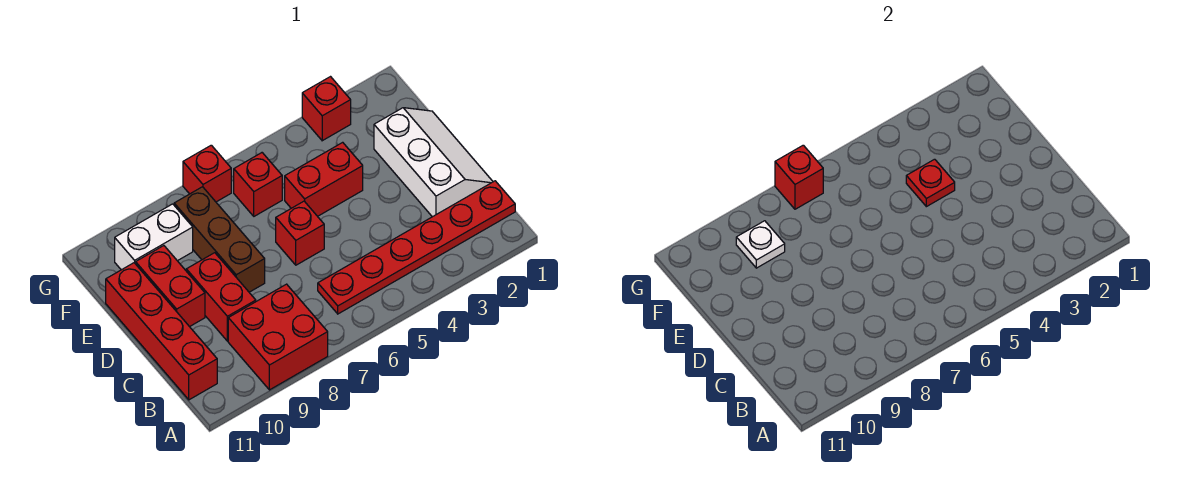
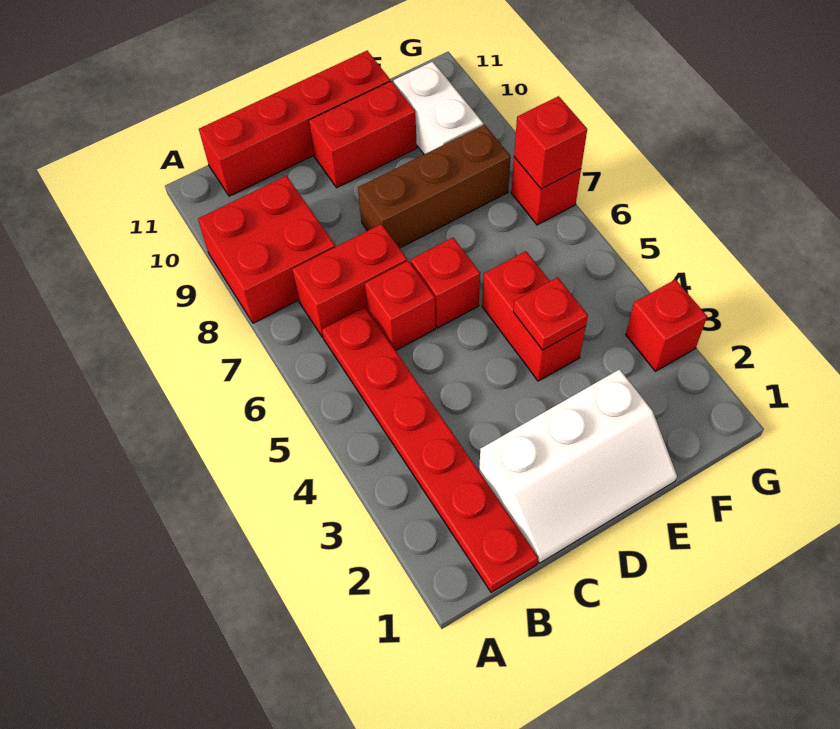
red 1x2 brick [186,253,256,341] -> red 1x2 brick moved to [292,224,407,337]
red 1x1 brick [234,153,282,216] -> red 1x1 brick moved to [365,261,435,351]
white 1x1 plate [736,221,785,268] -> none

